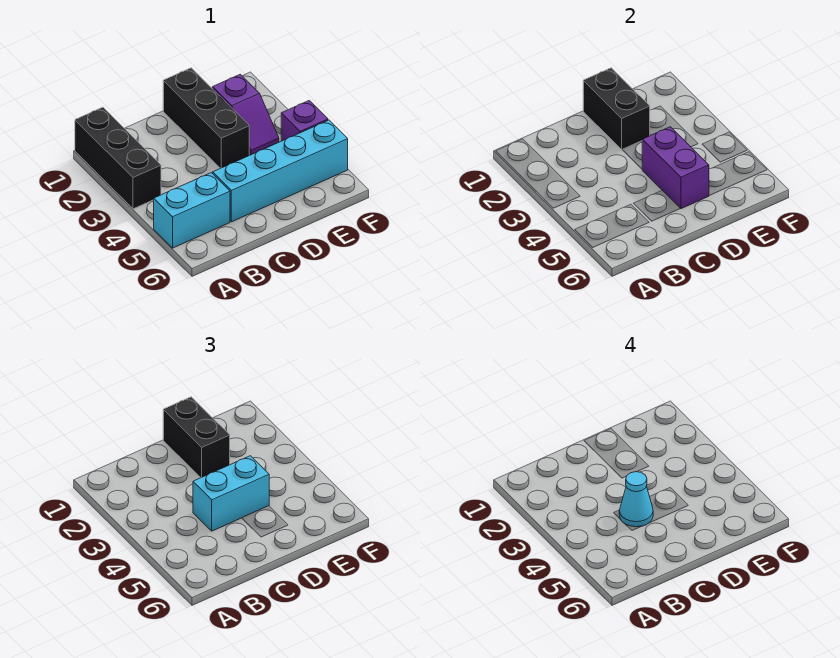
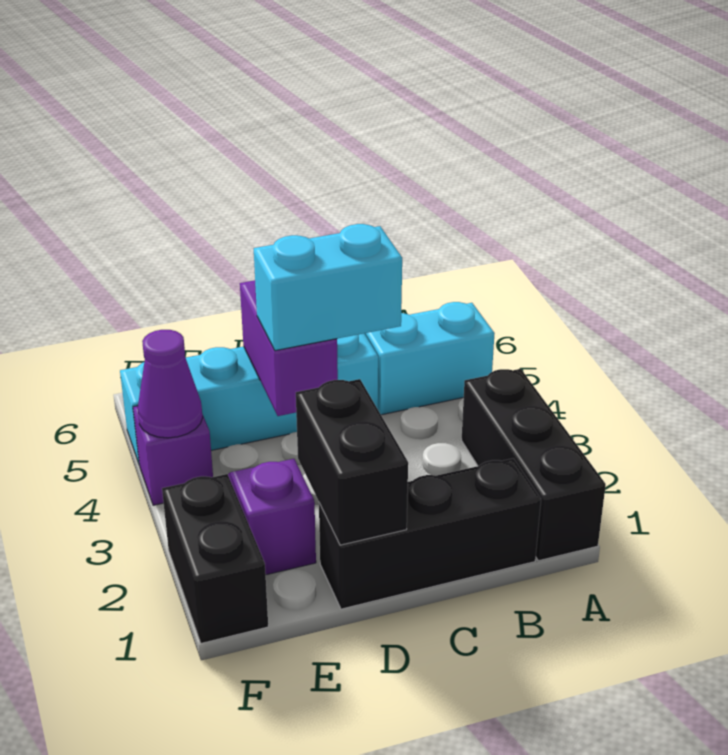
cyan 1x1 cone [619,472,653,527] -> none
black 1x3 brick [163,68,249,168] -> black 1x3 brick turned to [319,458,541,609]
black 1x2 brick [163,397,230,478] -> black 1x2 brick moved to [162,474,268,643]
none -> purple 1x1 cone [138,330,203,438]

